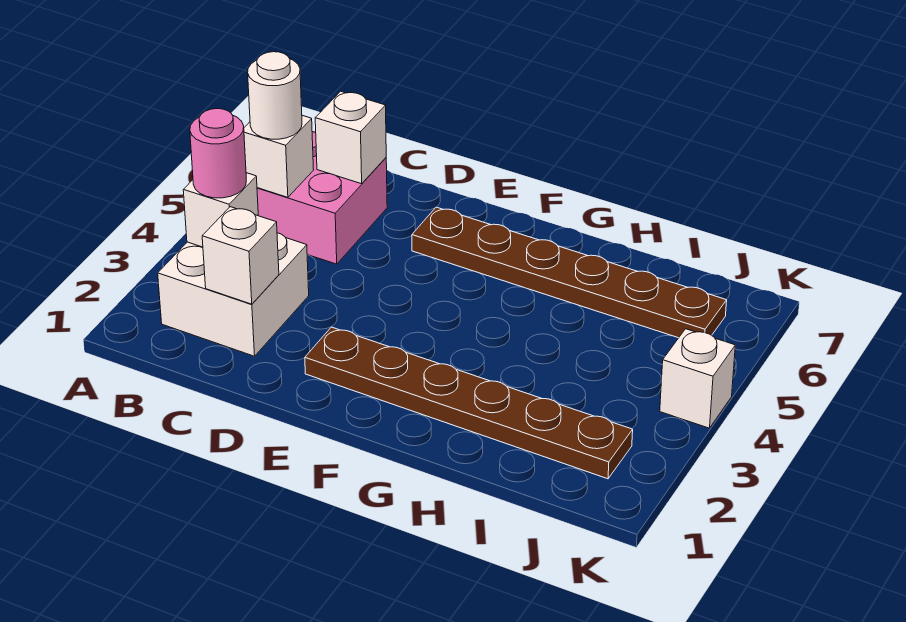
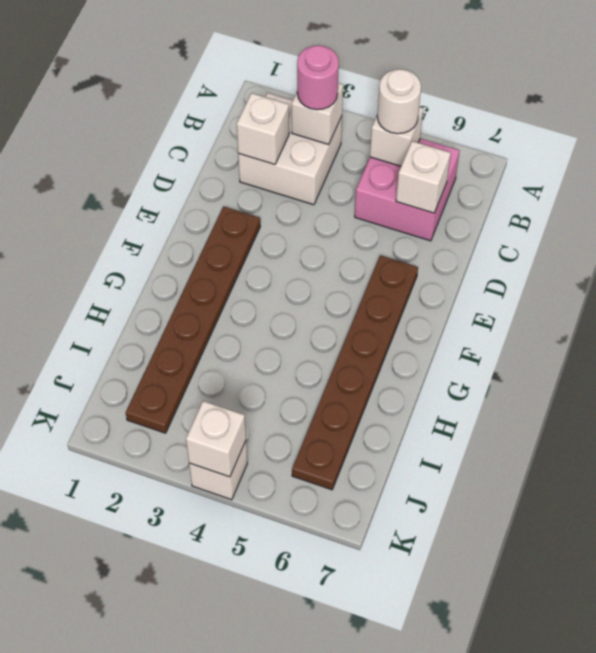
none -> white 1x1 brick [186,401,246,477]

